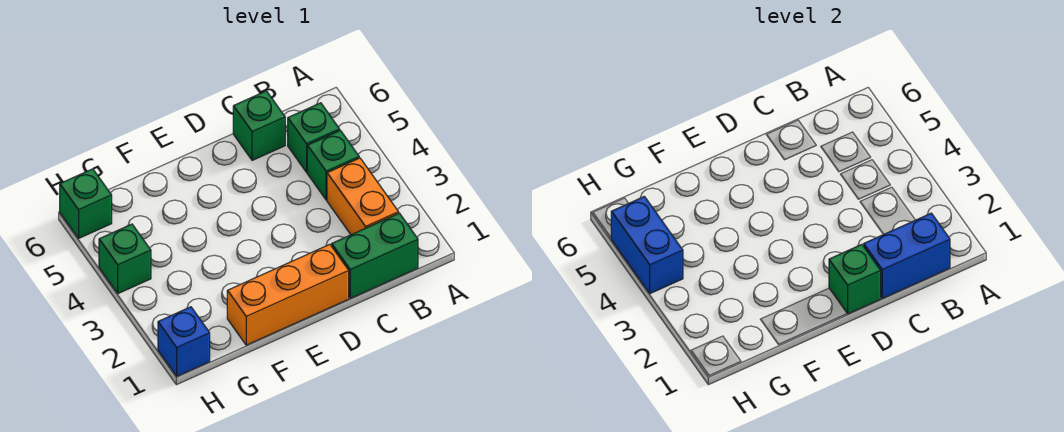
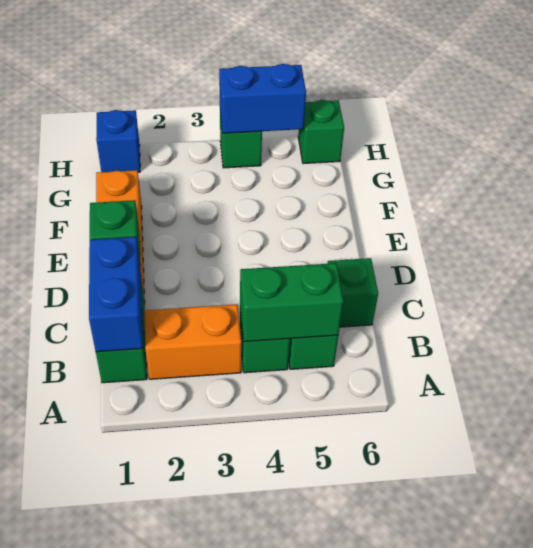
none -> green 1x2 brick [240,263,343,342]

